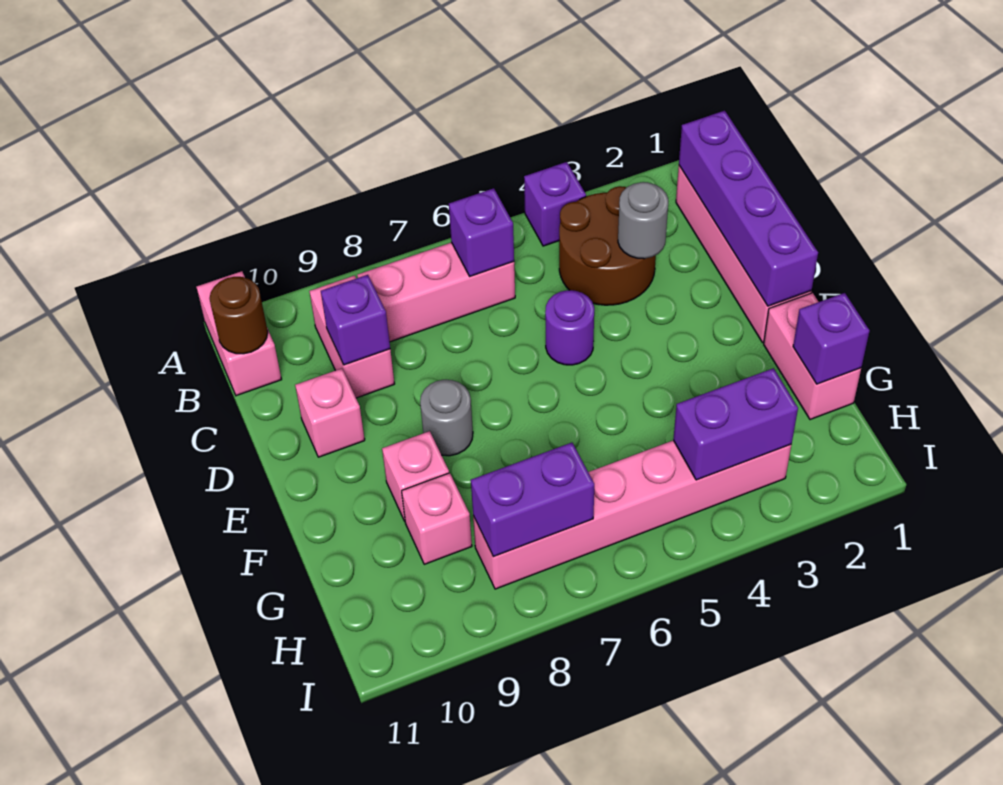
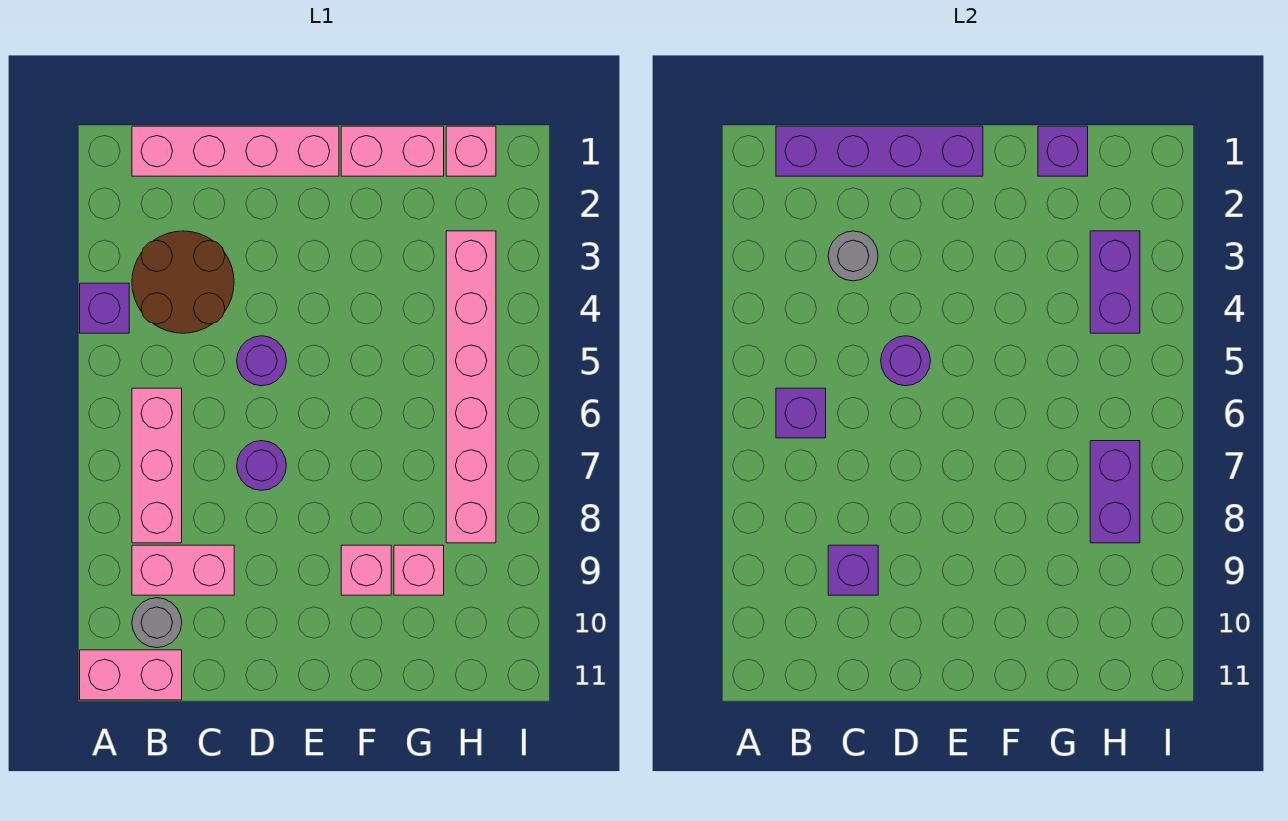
brown 1x1 round brick [210,277,268,354] -> none
none -> purple 1x1 round brick [881,336,931,386]
none -> purple 1x1 round brick [237,441,287,490]
pink 1x1 brick [295,368,365,457] -> pink 1x1 brick moved to [446,126,496,176]
grey 1x1 round brick [420,380,473,456] -> grey 1x1 round brick moved to [132,598,182,648]

